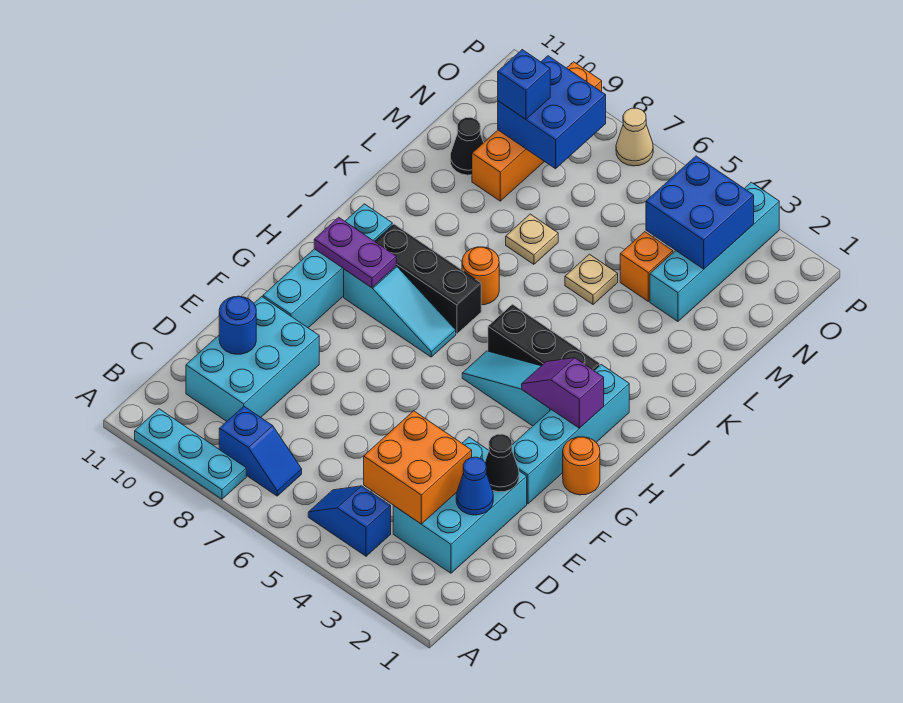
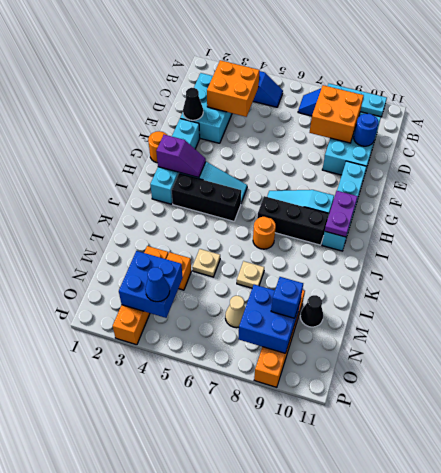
none -> orange 2x2 brick [310,85,364,143]
blue 1x1 cone [456,457,493,515] -> blue 1x1 cone moved to [145,267,170,302]
purple 1x2 plate [314,217,396,288] -> purple 1x2 plate turned to [325,191,358,237]
cyan 1x4 brick [650,182,779,321] -> orange 1x4 brick [113,246,168,345]
tan 1x1 cone [616,108,653,166] -> tan 1x1 cone moved to [225,296,245,328]

